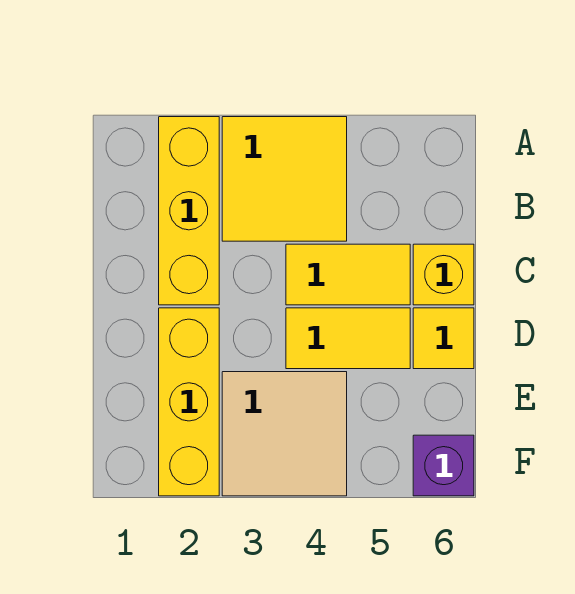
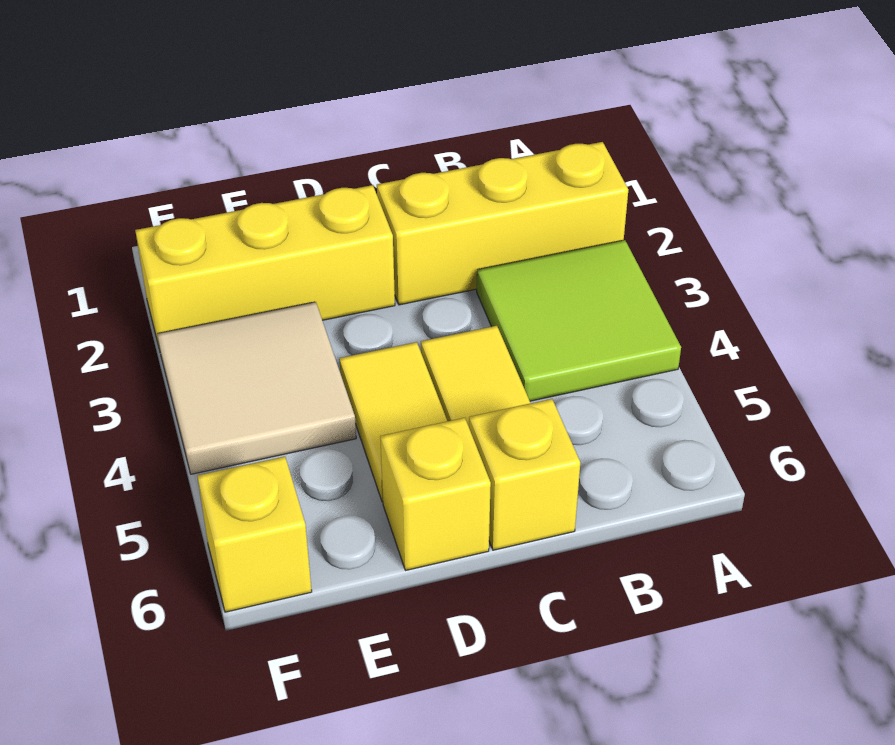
yellow 2x2 tile [222,117,347,241] -> lime 2x2 tile [477,240,681,401]
yellow 1x1 tile [413,308,474,369] -> yellow 1x1 brick [380,418,491,570]
purple 1x1 brick [413,435,474,496] -> yellow 1x1 brick [197,457,312,612]

